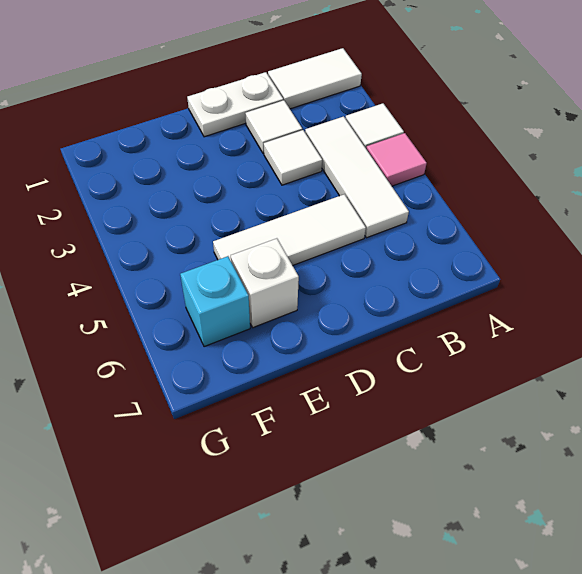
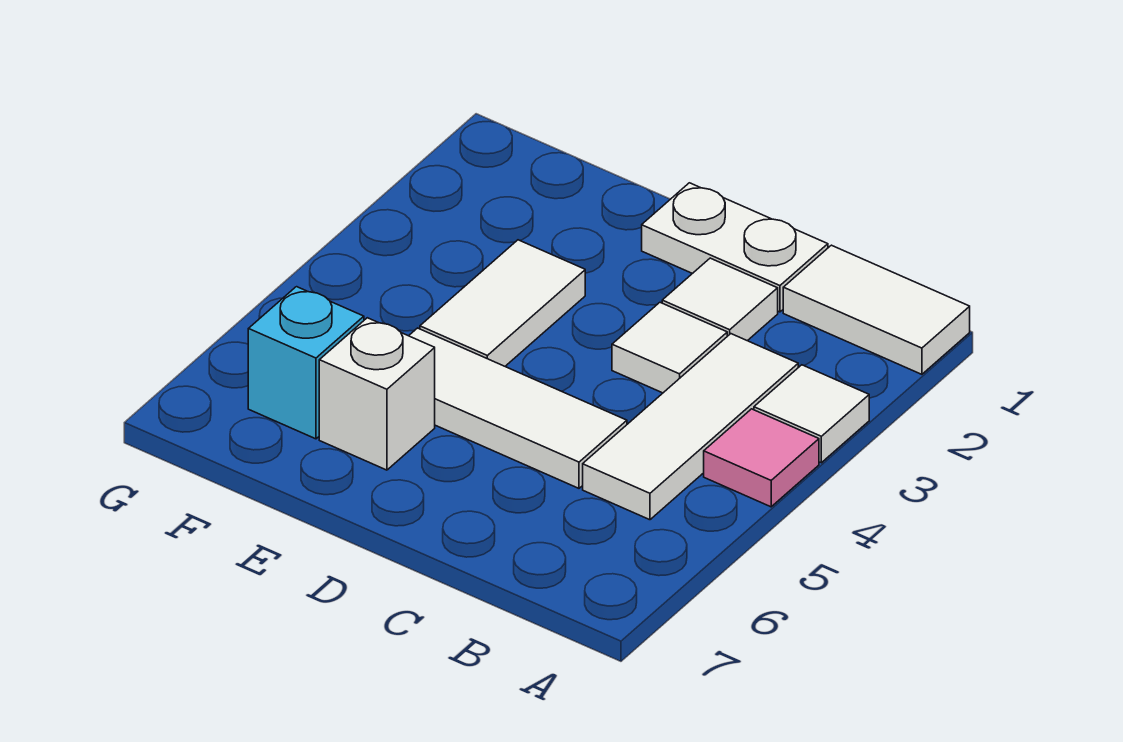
none -> white 1x2 tile [420,240,585,366]

